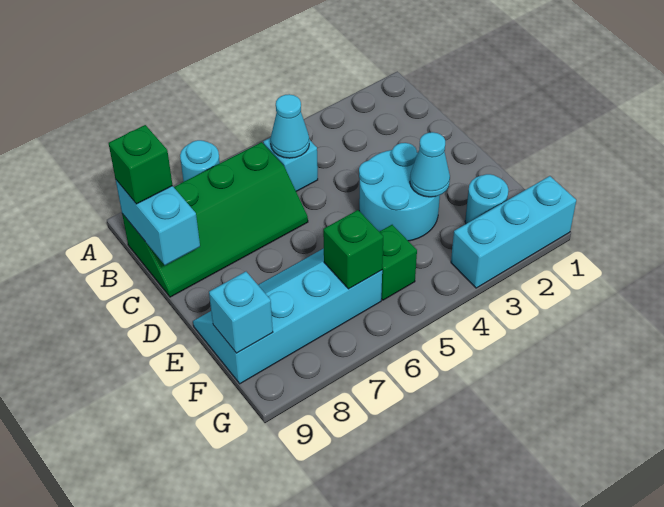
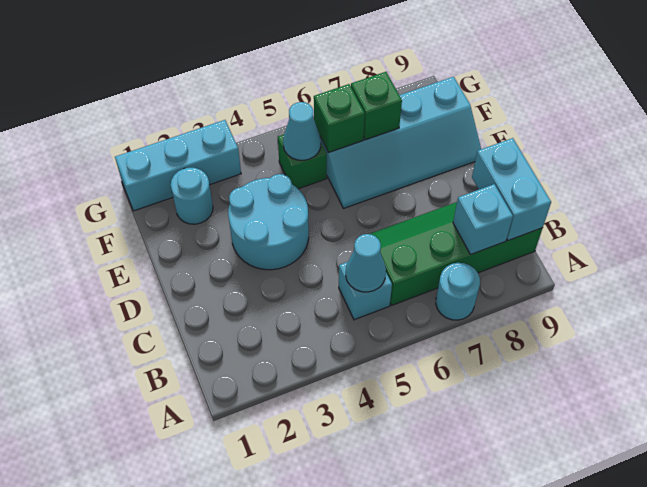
green 1x1 brick [109,125,173,204] -> green 1x1 brick moved to [351,72,402,140]
cyan 1x1 cone [410,132,450,197] -> cyan 1x1 cone moved to [283,102,321,160]
cyan 1x1 brick [209,272,273,353] -> cyan 1x1 brick moved to [453,184,513,255]

